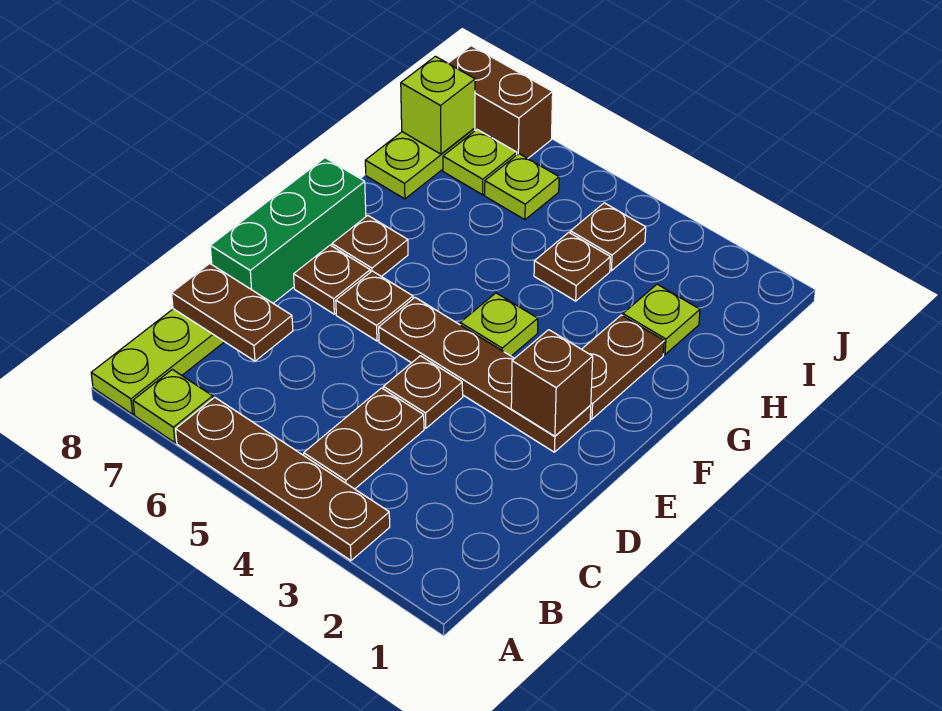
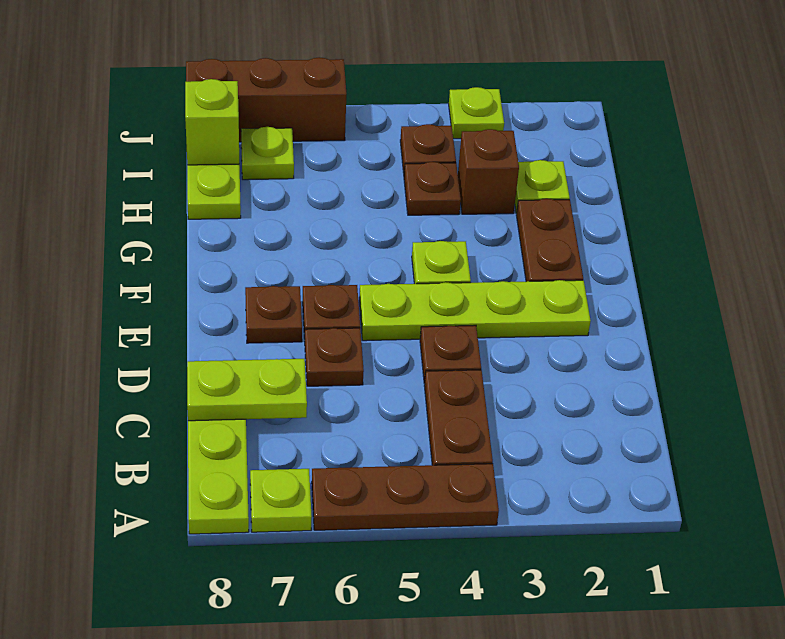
brown 1x4 plate [176,397,390,561] -> brown 1x3 plate [312,464,499,530]
brown 1x2 plate [172,263,293,361] -> lime 1x2 plate [187,359,307,421]
green 1x3 brick [210,158,366,303] -> none
brown 1x4 plate [379,298,591,452] -> lime 1x4 plate [359,280,591,341]
brown 1x1 brick [511,330,593,436] -> brown 1x1 brick moved to [458,129,519,214]
brown 1x1 plate [332,216,408,277] -> brown 1x1 plate moved to [305,328,364,386]
lime 1x1 plate [485,154,559,220] -> lime 1x1 plate moved to [449,87,504,139]
brown 1x2 brick [449,46,553,158] -> brown 1x3 brick [186,57,346,142]

